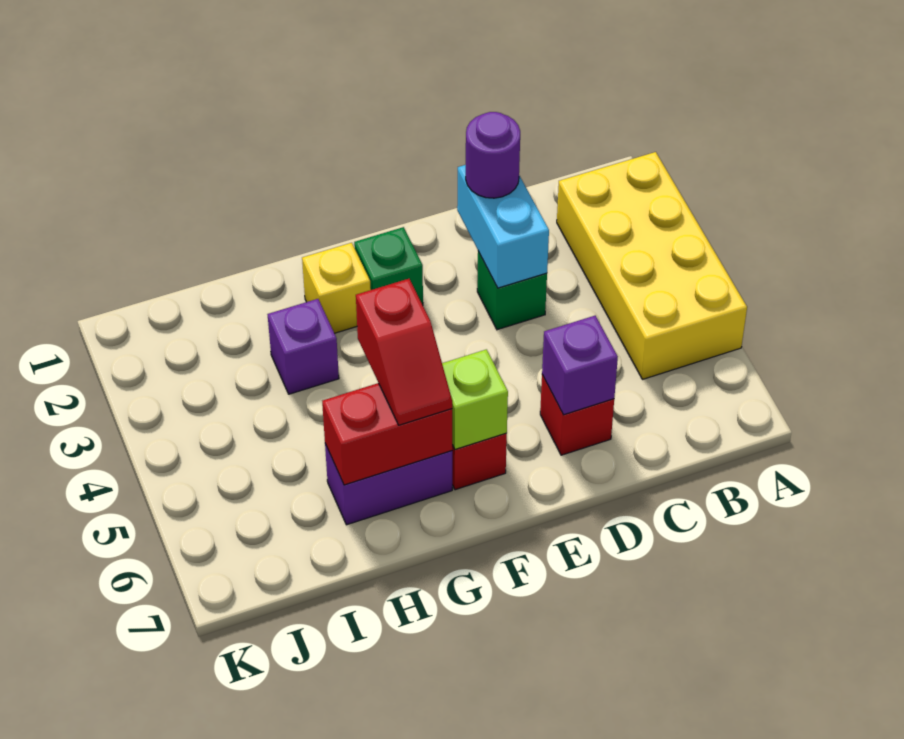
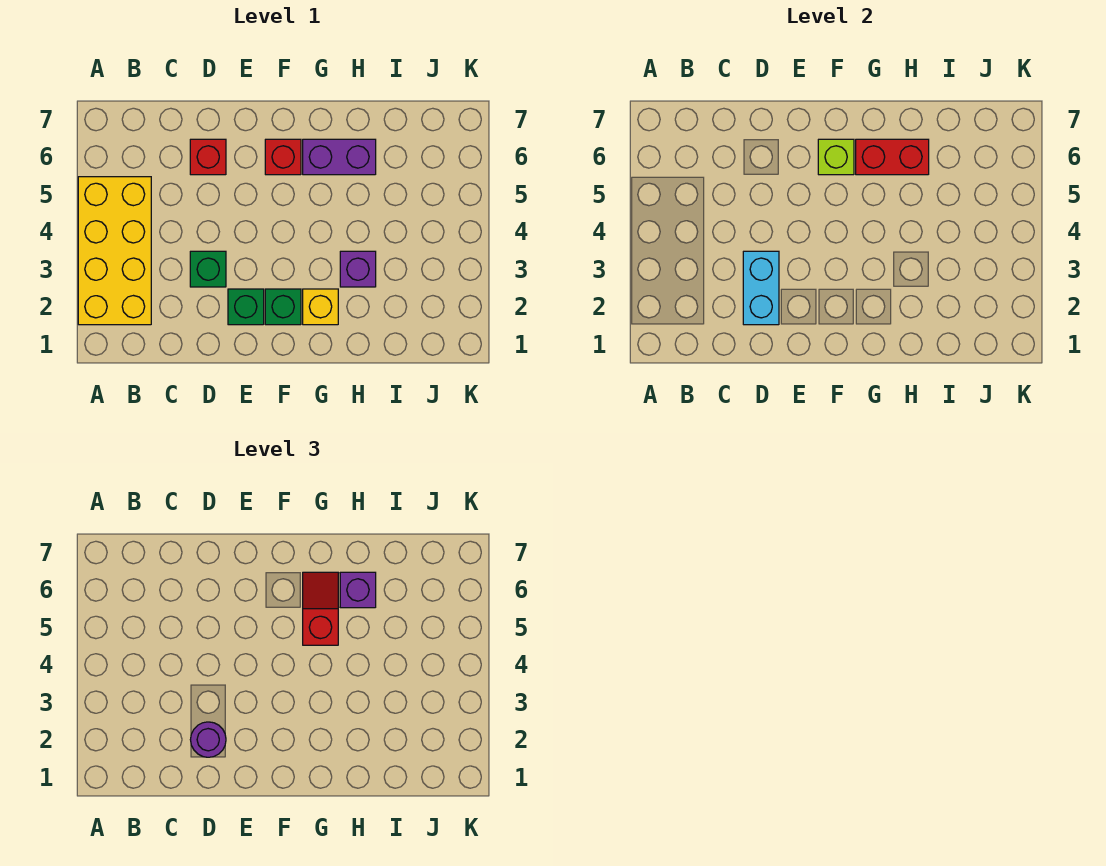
purple 1x1 brick [542,316,618,415] -> purple 1x1 brick moved to [340,572,376,608]
none -> green 1x1 brick [228,289,264,325]

